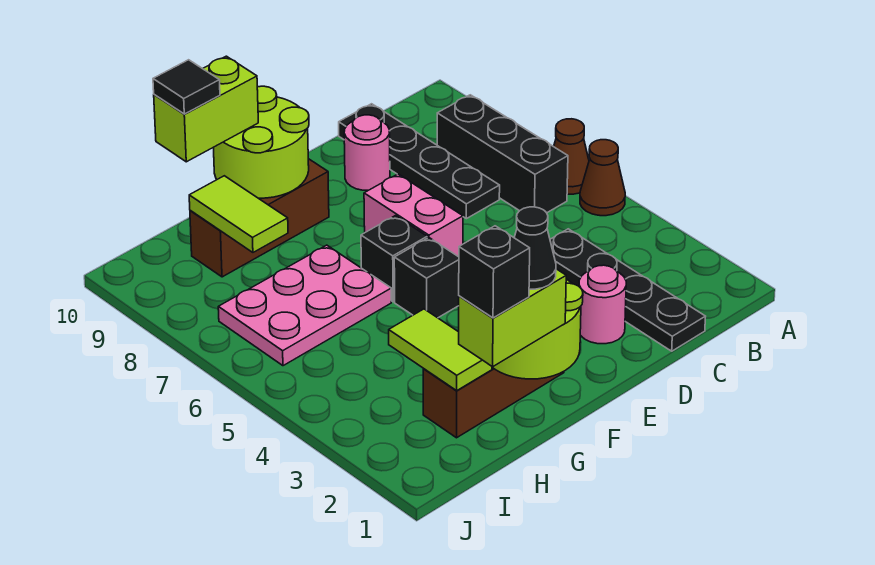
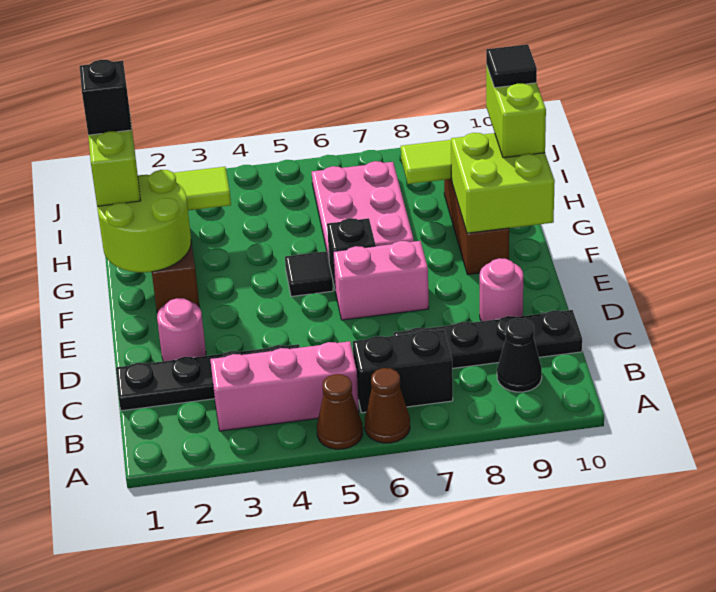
none -> pink 1x3 brick [210,341,359,431]
black 1x3 brick [437,95,568,213] -> black 1x2 brick [353,330,453,413]
black 1x1 brick [394,238,459,318] -> black 1x1 tile [285,251,333,296]
lime 2x2 round brick [213,86,309,198] -> lime 2x2 brick [451,133,555,233]
black 1x1 cone [514,207,556,289] -> black 1x1 cone moved to [497,318,542,392]

